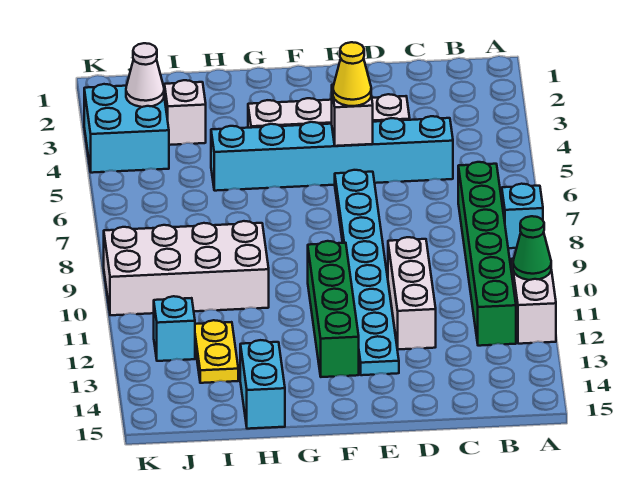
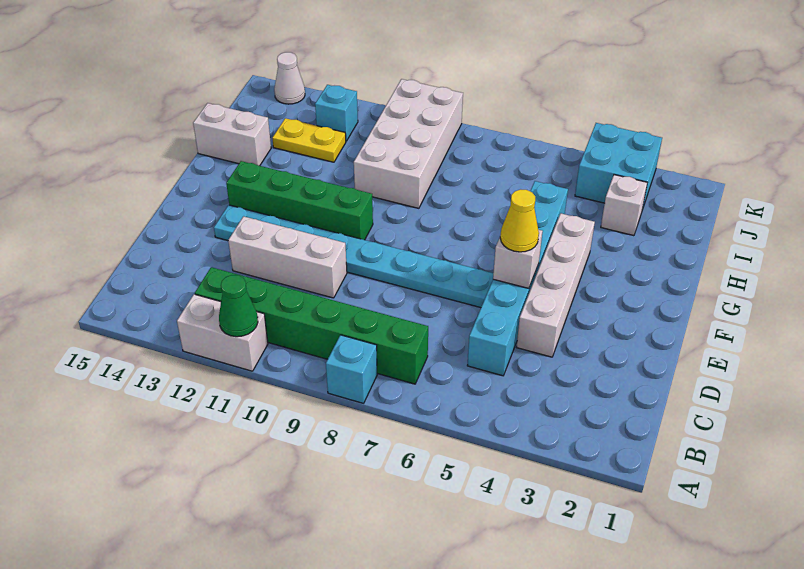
cyan 1x2 brick [240,340,285,429] -> white 1x2 brick [193,103,271,166]
white 1x1 cone [126,43,164,107] -> white 1x1 cone moved to [274,52,305,104]

